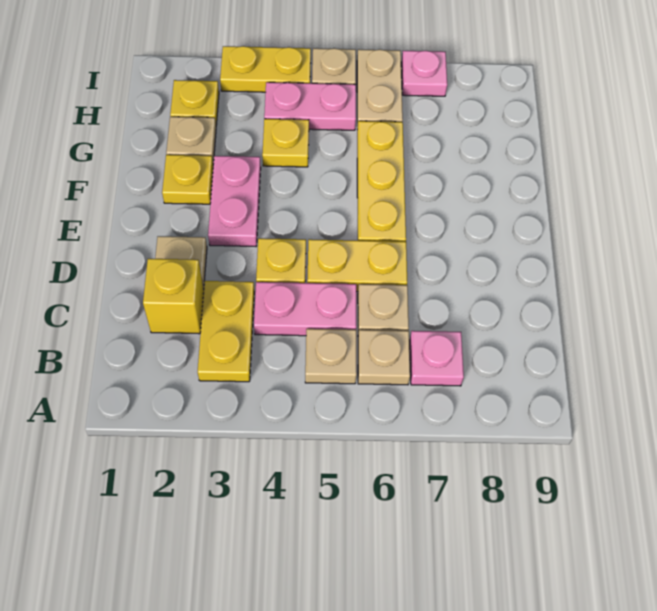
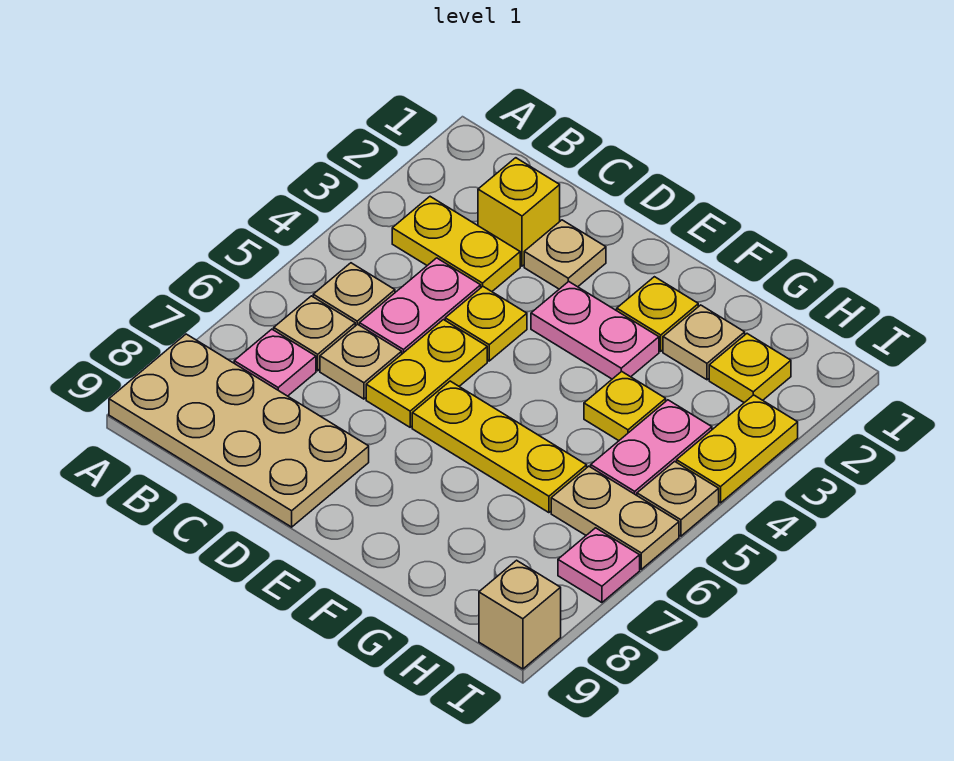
none -> tan 2x4 plate [109,334,369,527]
none -> tan 1x1 brick [479,560,561,669]

